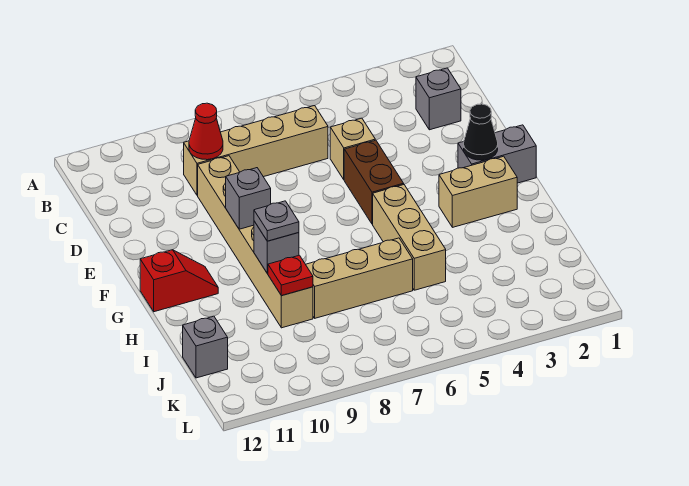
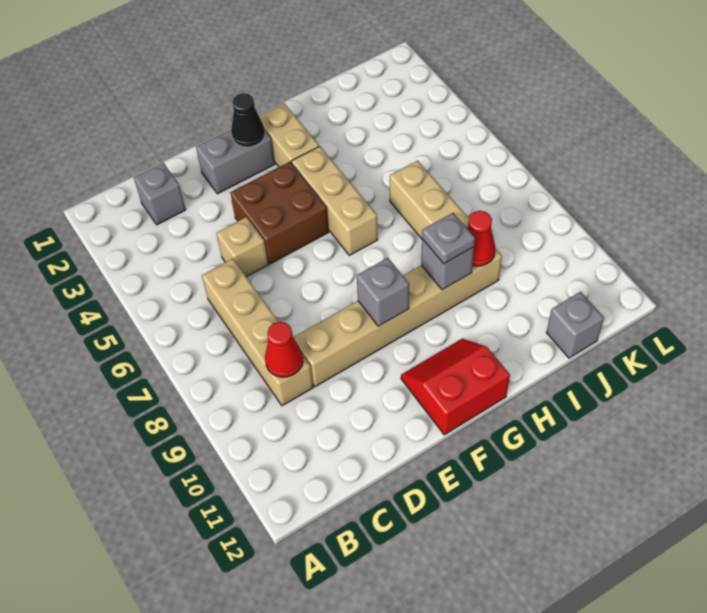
brown 1x2 brick [344,140,404,224] -> brown 2x2 brick [230,162,329,264]
grey 1x2 brick [458,125,536,183] -> grey 1x2 brick turned to [196,129,275,194]
tan 1x3 brick [373,185,446,290] -> tan 1x3 brick turned to [292,146,378,255]
red 1x2 slope [140,250,218,312] -> red 2x2 slope [401,339,510,435]
red 1x1 plate [268,255,313,296] -> red 1x1 cone [467,211,495,266]

